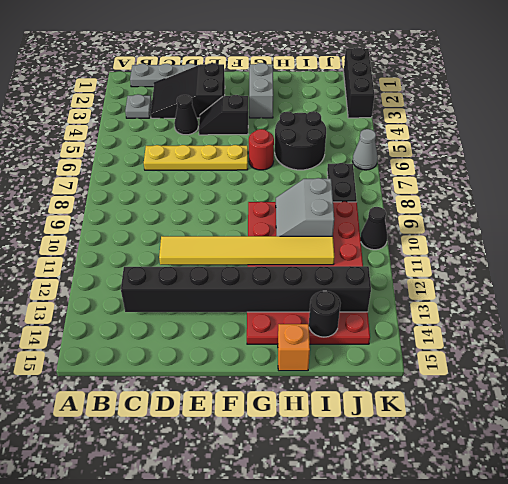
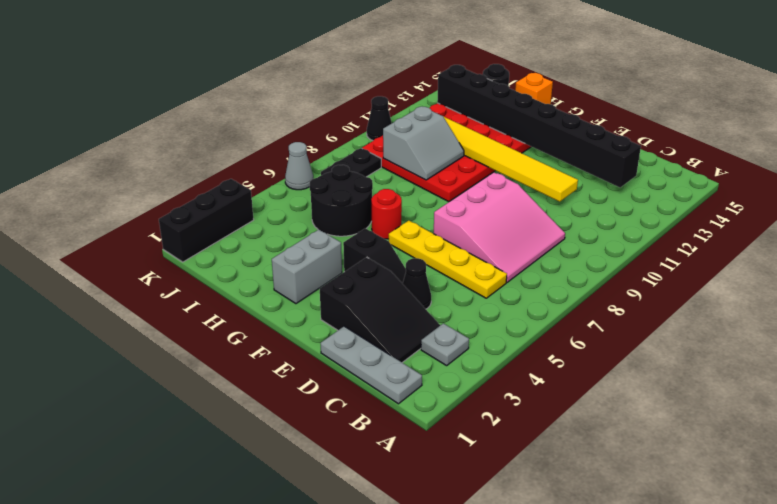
none -> pink 3x3 slope [434,172,565,282]

